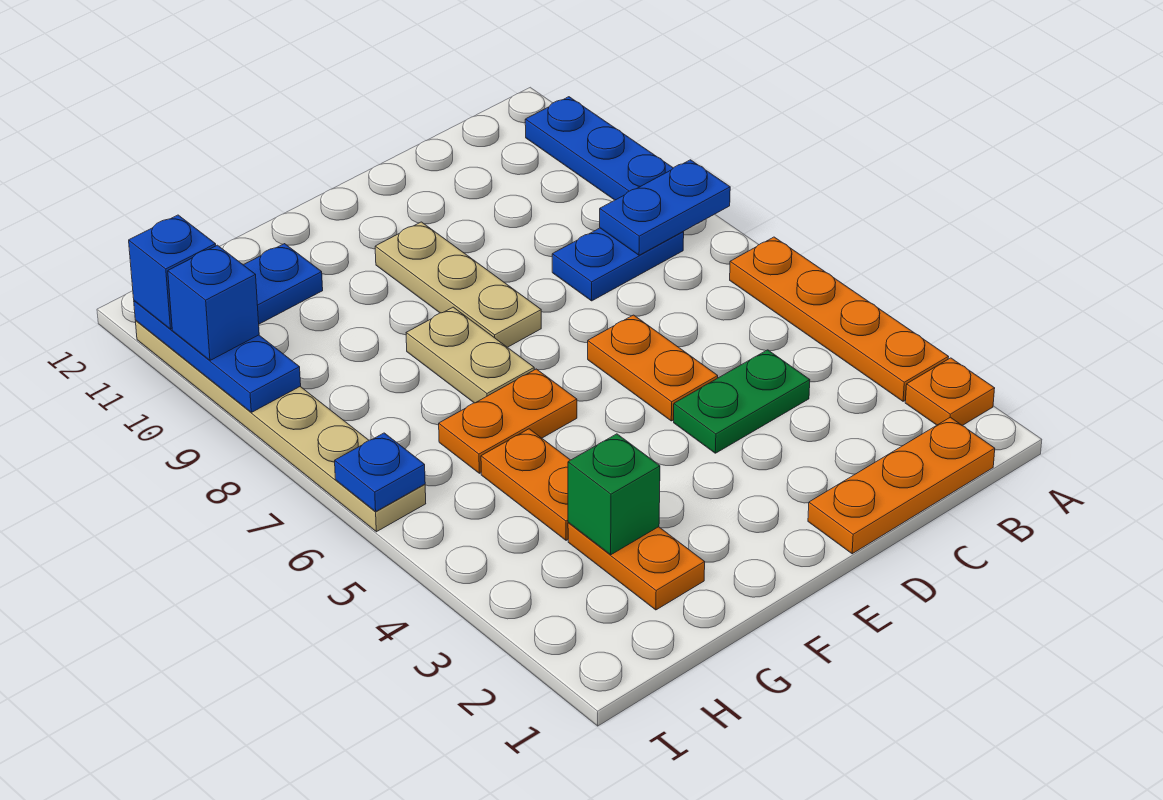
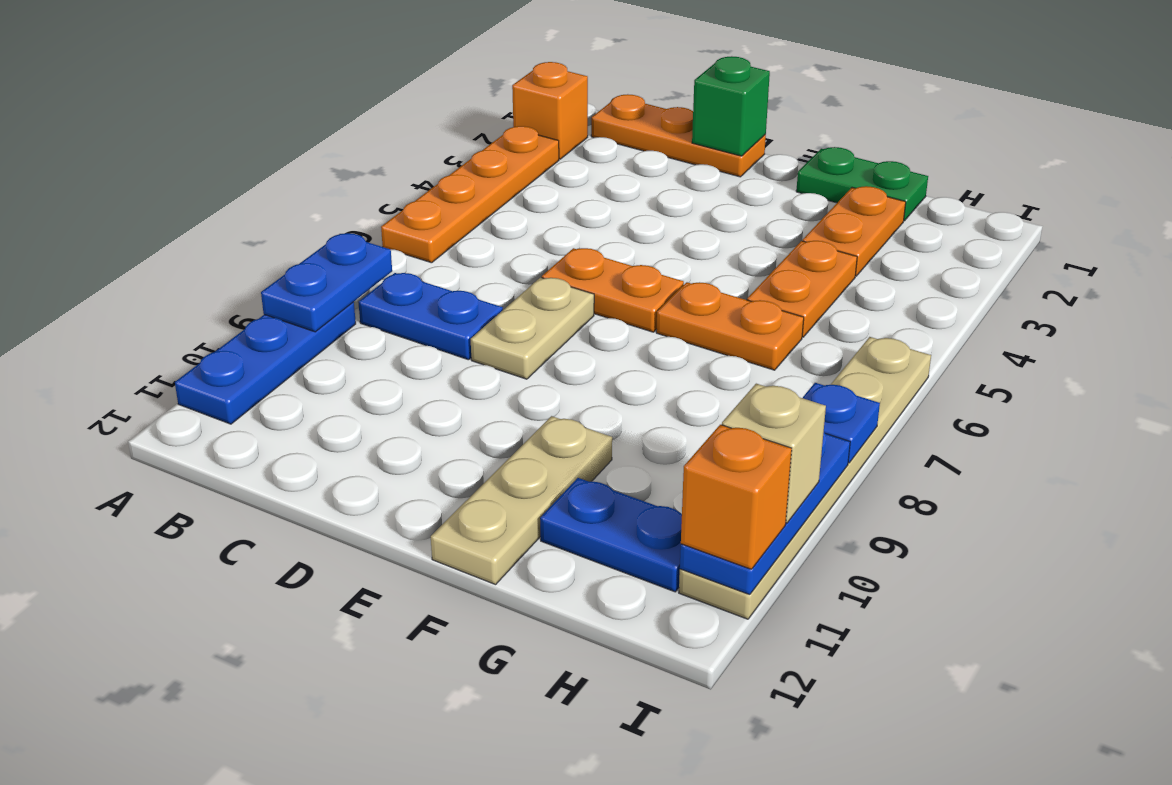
orange 1x1 plate [905,358,995,426] -> orange 1x1 brick [512,62,588,159]
blue 1x2 plate [600,160,730,255] -> blue 1x2 plate turned to [261,233,392,332]
green 1x2 plate [674,350,810,453] -> green 1x2 plate moved to [796,147,928,221]
orange 1x2 plate [588,315,718,421] -> orange 1x2 plate turned to [542,248,684,332]
tan 1x3 plate [375,222,541,347] -> tan 1x3 plate moved to [431,416,612,585]
tan 1x2 plate [406,307,534,403] -> tan 1x2 plate moved to [471,278,594,379]
green 1x1 brick [568,434,660,555] -> green 1x1 brick moved to [692,56,770,156]
blue 1x1 plate [335,433,425,511] -> blue 1x1 plate moved to [803,383,880,463]
blue 1x1 brick [168,245,259,360] -> tan 1x1 brick [722,384,826,523]
blue 1x1 brick [129,215,216,329] -> orange 1x1 brick [681,425,792,569]

